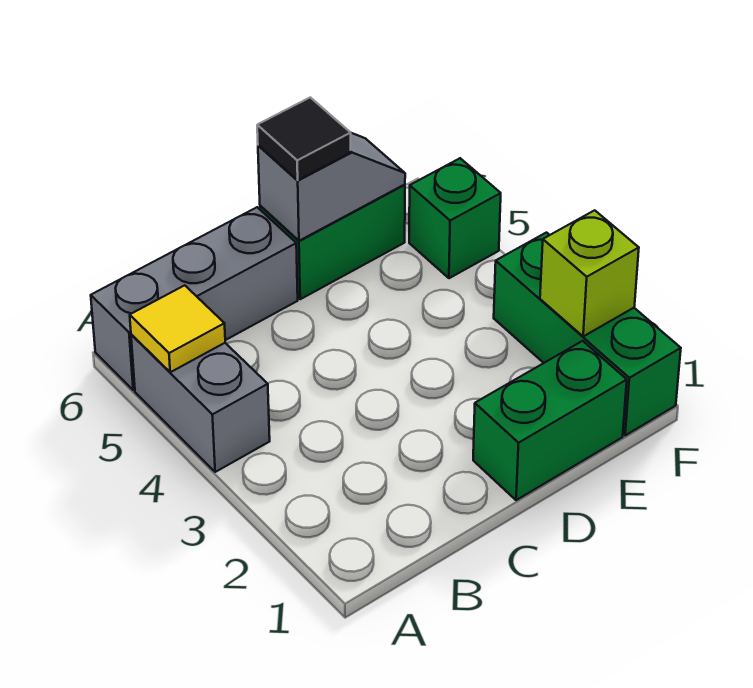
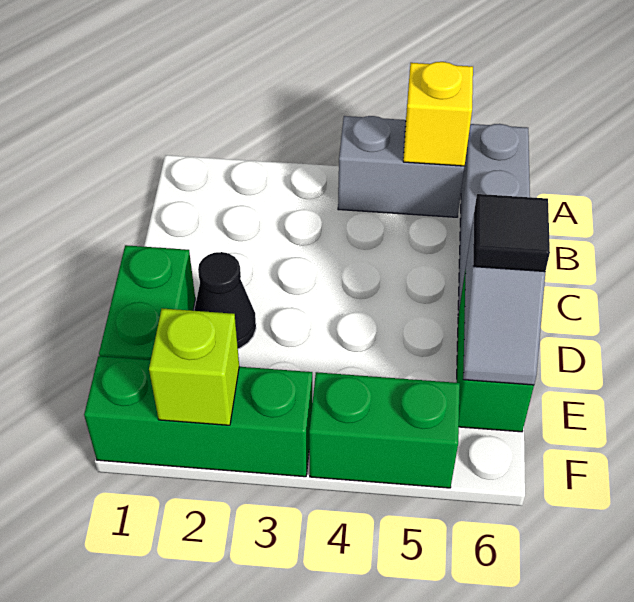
yellow 1x1 tile [130,285,225,372] -> yellow 1x1 brick [403,62,473,166]
none -> black 1x1 cone [194,252,256,349]
green 1x1 brick [409,158,501,278] -> green 1x2 brick [309,372,460,488]

